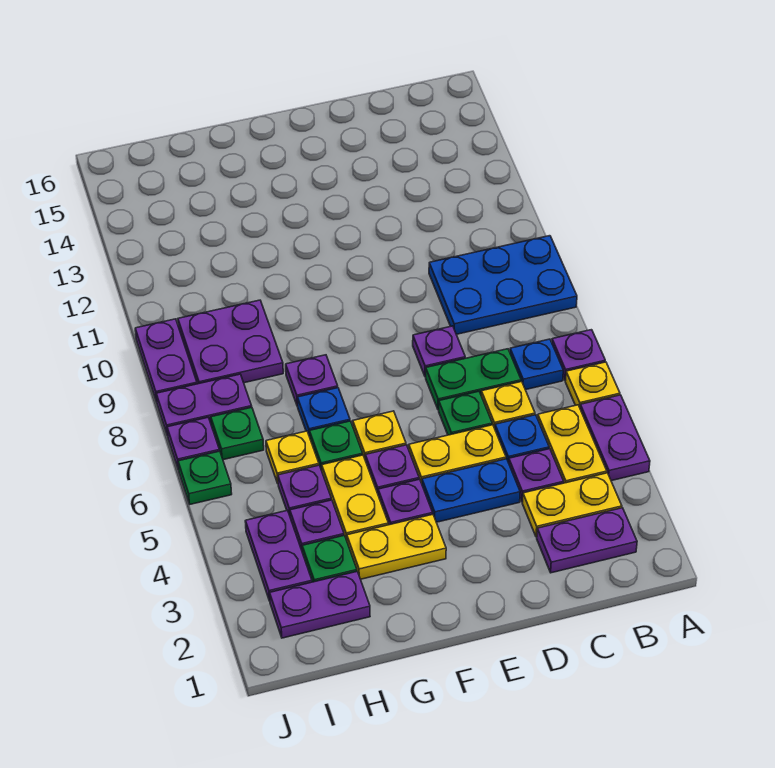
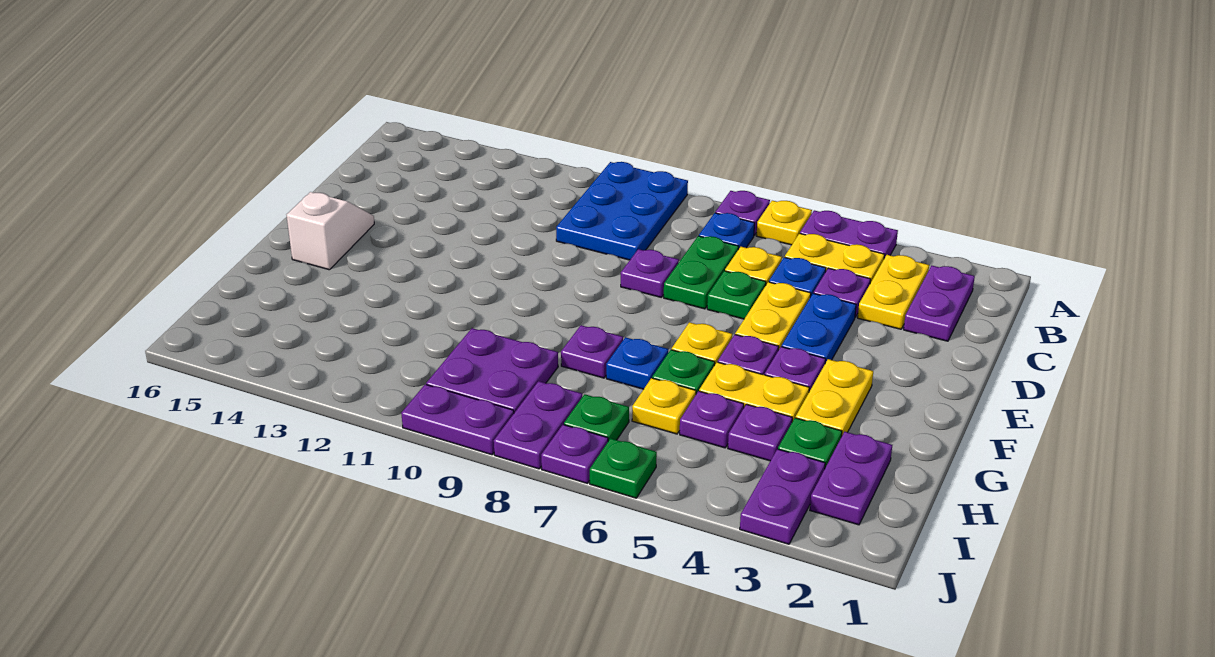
none -> white 1x2 slope [287,192,374,270]
purple 1x2 plate [245,510,312,601] -> purple 1x2 plate turned to [740,449,825,544]

